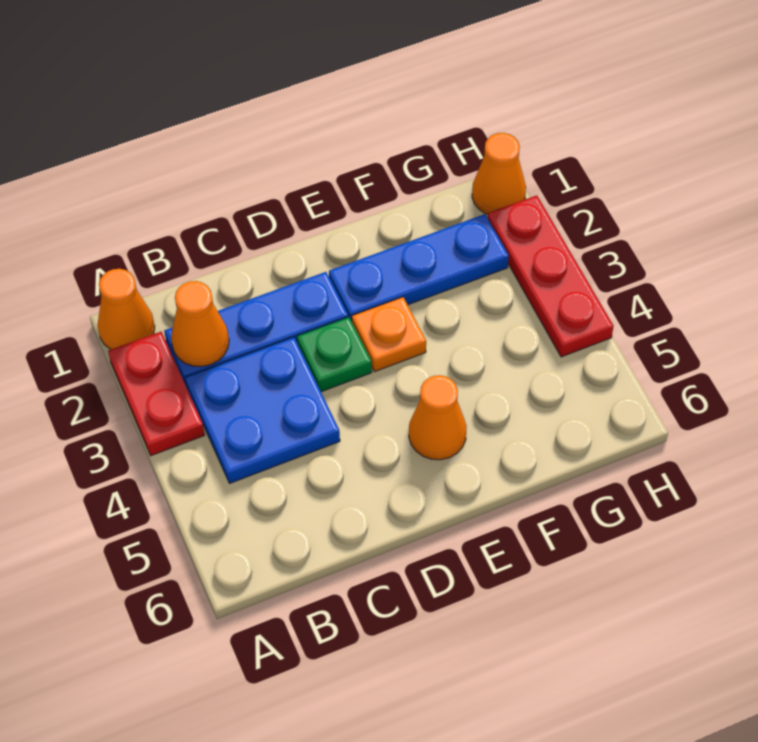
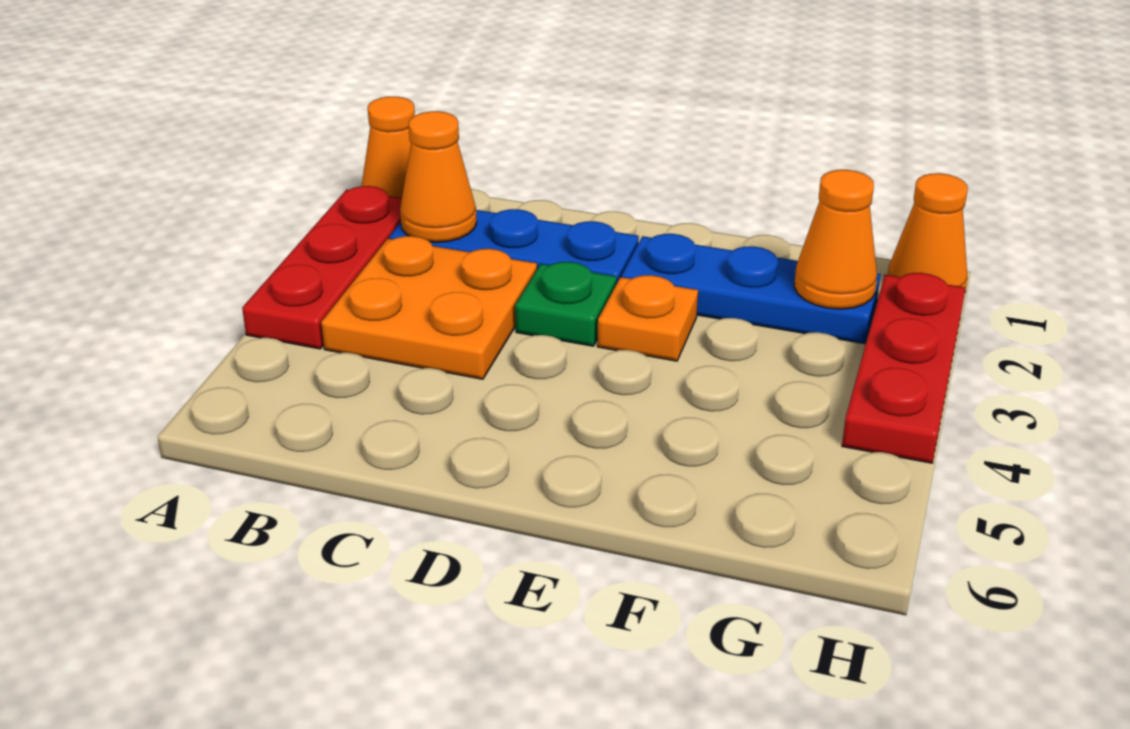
red 1x2 plate [108,332,205,456] -> red 1x3 plate [242,186,402,349]
blue 2x2 plate [185,337,340,483] -> orange 2x2 plate [321,236,537,379]
orange 1x1 cone [409,375,466,460] -> orange 1x1 cone moved to [794,170,877,309]

